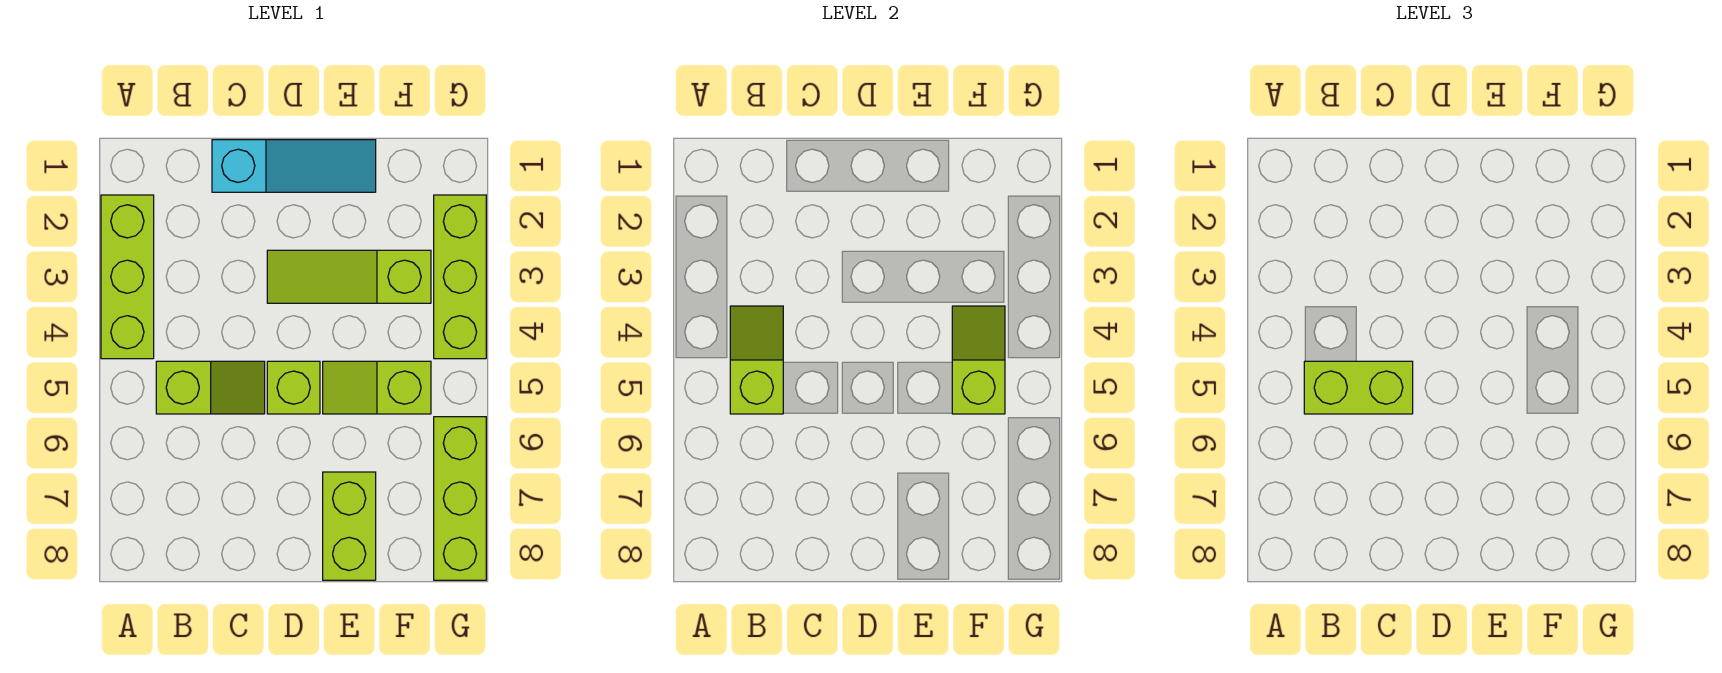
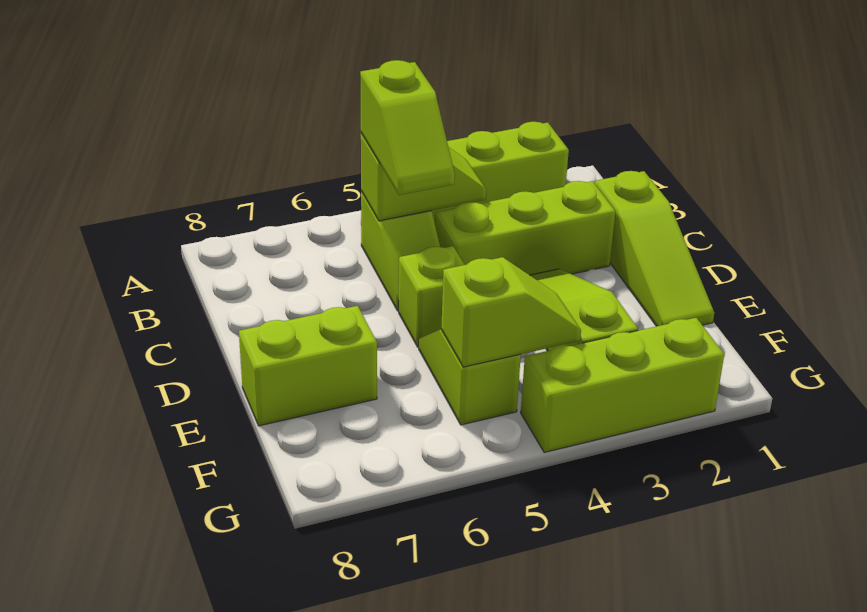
lime 1x2 brick [1304,361,1413,414] -> lime 1x2 slope [360,60,455,195]
cyan 1x3 slope [212,140,376,192] -> lime 1x3 slope [595,171,714,326]
lime 1x3 brick [434,417,486,580] -> lime 1x3 brick moved to [435,181,615,275]

